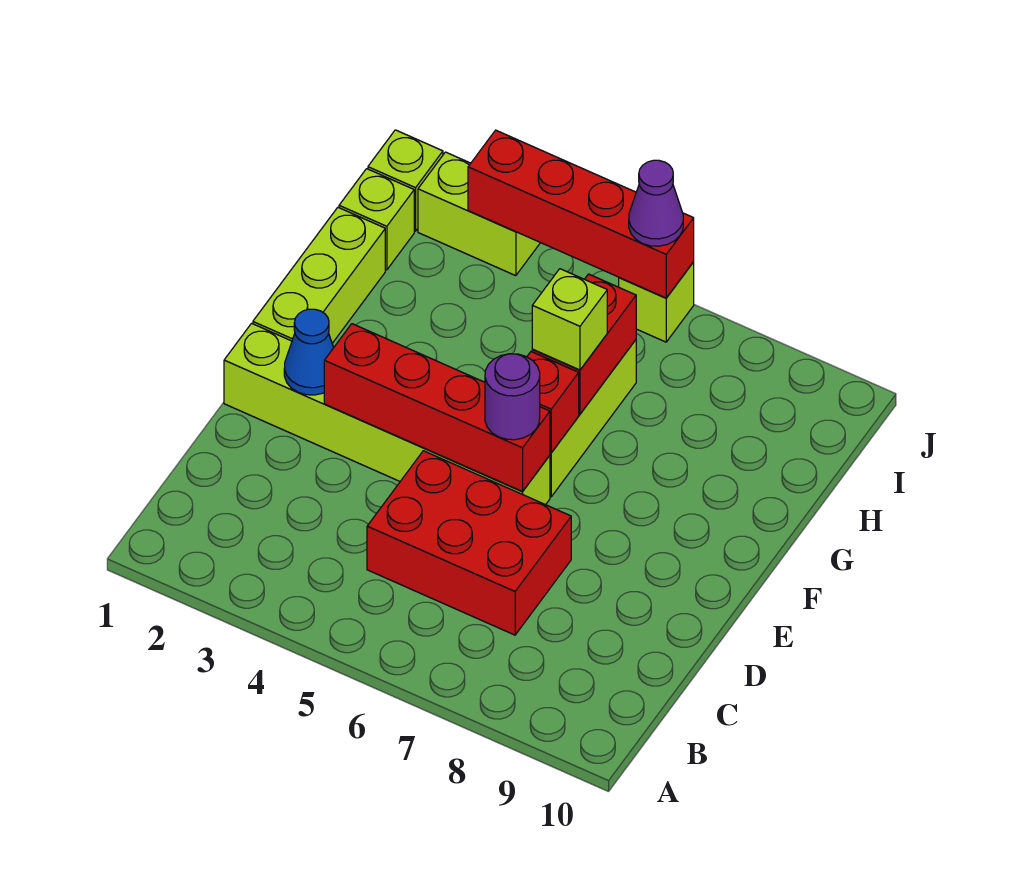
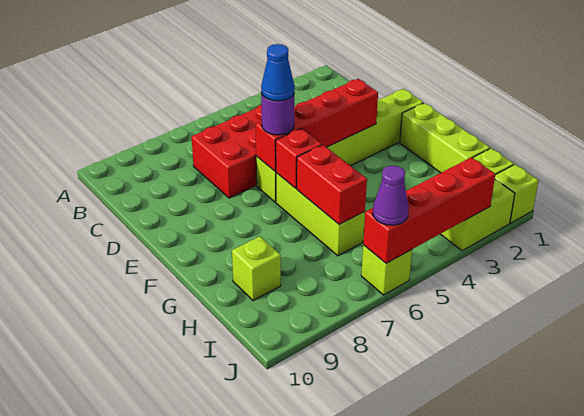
blue 1x1 cone [284,309,334,395] -> blue 1x1 cone moved to [261,44,295,101]
lime 1x1 brick [532,269,607,370] -> lime 1x1 brick moved to [232,236,281,301]

